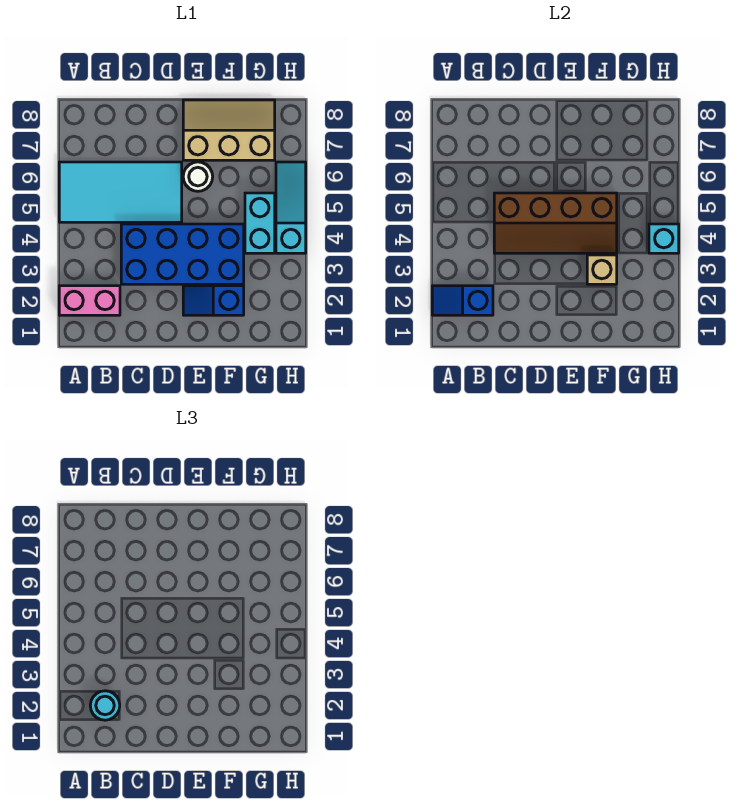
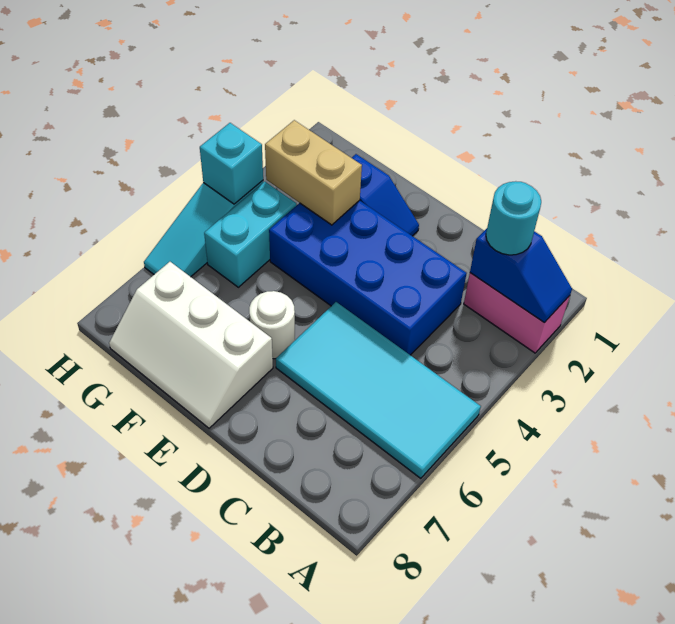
brown 2x4 slope [494,193,617,253] -> none
tan 2x3 slope [183,100,275,160] -> white 2x3 slope [109,262,273,428]
tan 1x1 brick [587,255,617,284] -> tan 1x2 brick [265,120,362,225]

